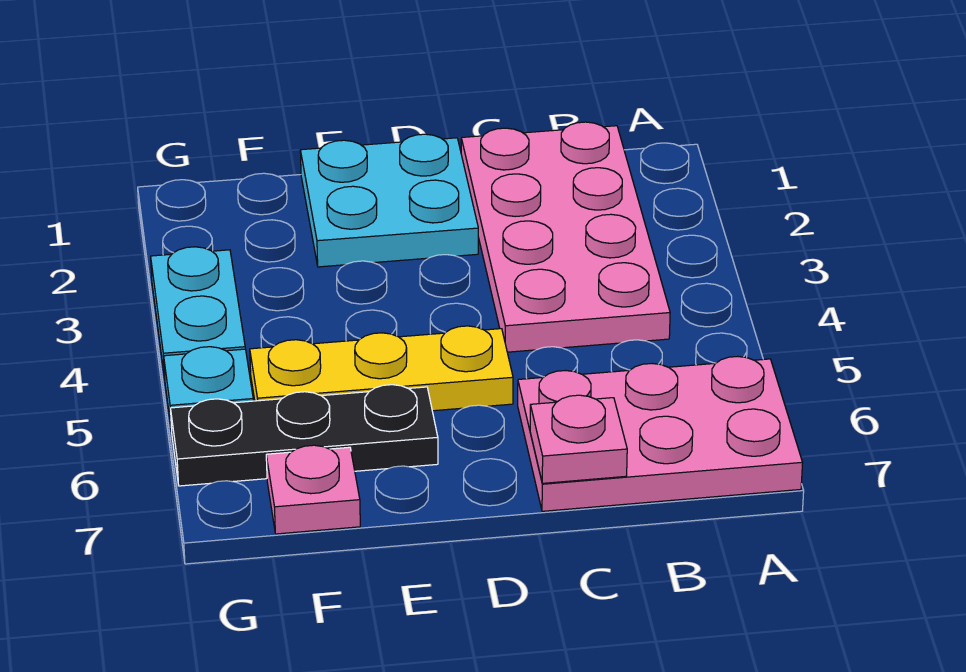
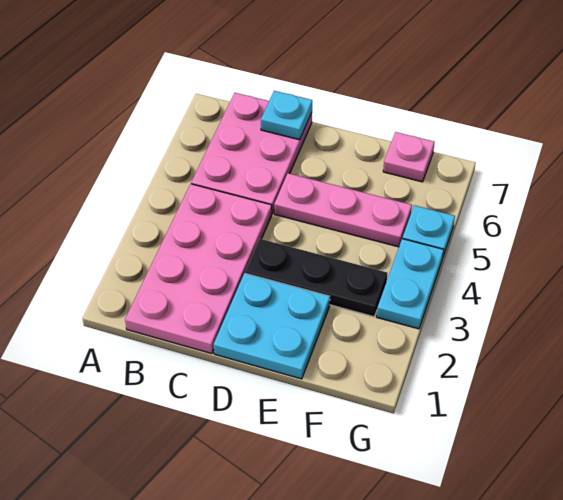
pink 2x3 plate [518,356,803,511] -> pink 2x3 plate turned to [191,93,312,213]
pink 1x1 plate [530,395,627,483] -> cyan 1x1 plate [261,91,312,140]
yellow 1x3 plate [250,326,513,411] -> pink 1x3 plate [274,173,412,247]
black 1x3 plate [171,385,438,486] -> black 1x3 plate moved to [245,239,387,317]

